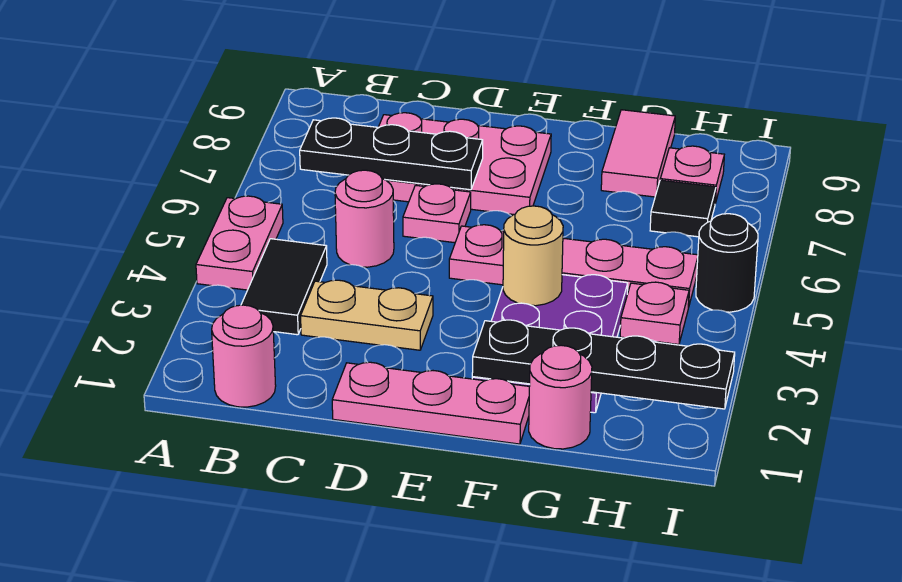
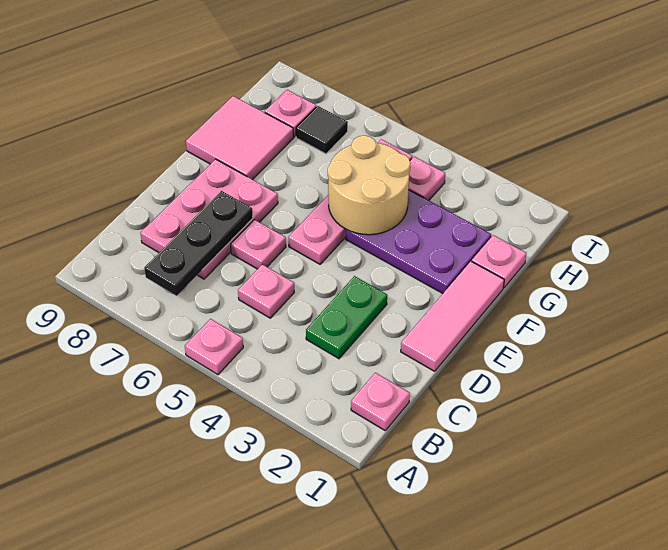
pink 1x2 plate [196,196,283,290] -> pink 1x1 plate [185,319,243,375]
pink 1x1 round brick [212,305,276,407] -> pink 1x1 plate [351,373,410,430]
black 1x2 tile [241,239,327,335] -> none
tan 1x2 plate [301,280,433,350] -> green 1x2 plate [306,276,387,359]
pink 1x1 round brick [335,170,394,267] -> pink 1x1 plate [238,264,294,318]
pink 1x3 plate [332,362,529,444] -> pink 1x3 tile [401,261,504,371]
black 1x4 plate [472,320,735,409] -> none
tan 1x1 round brick [503,206,563,306] -> tan 2x2 round brick [328,136,411,235]
pink 1x1 round brick [529,345,592,449] -> pink 1x1 plate [472,235,526,288]
pink 1x2 tile [601,110,675,197] -> pink 2x2 tile [186,96,294,180]
black 1x1 round brick [696,214,758,312] -> none

